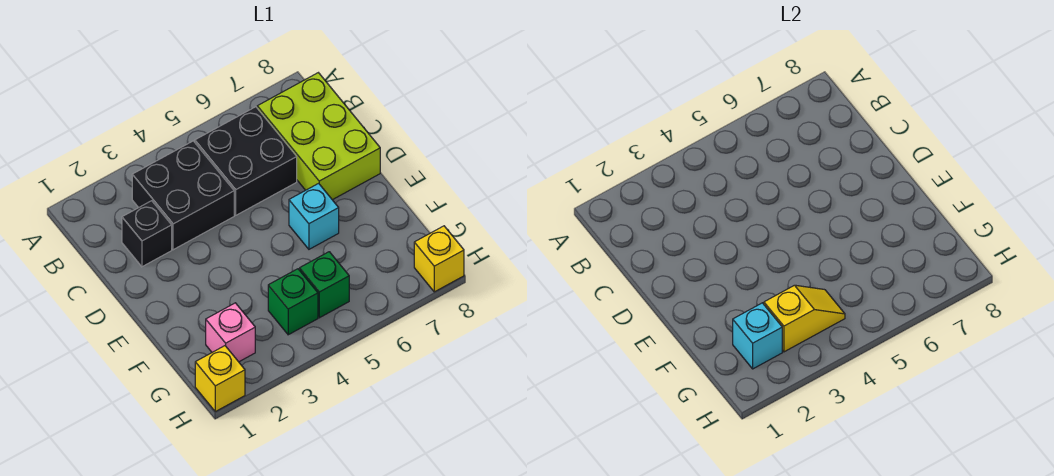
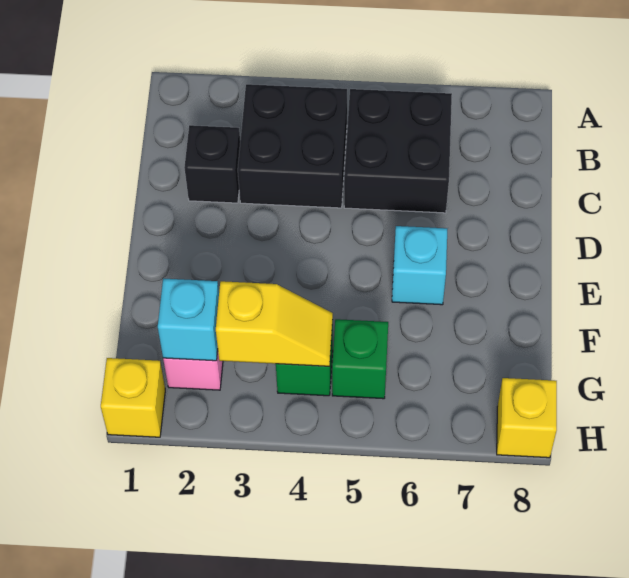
lime 2x3 brick [257,73,380,200] -> none

